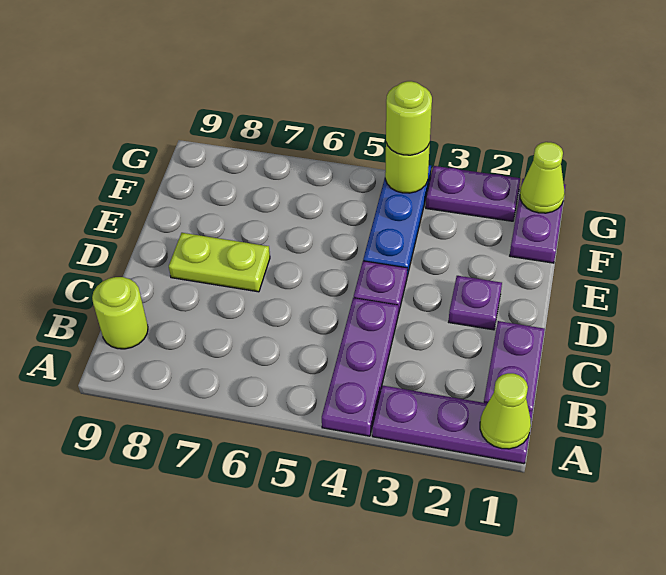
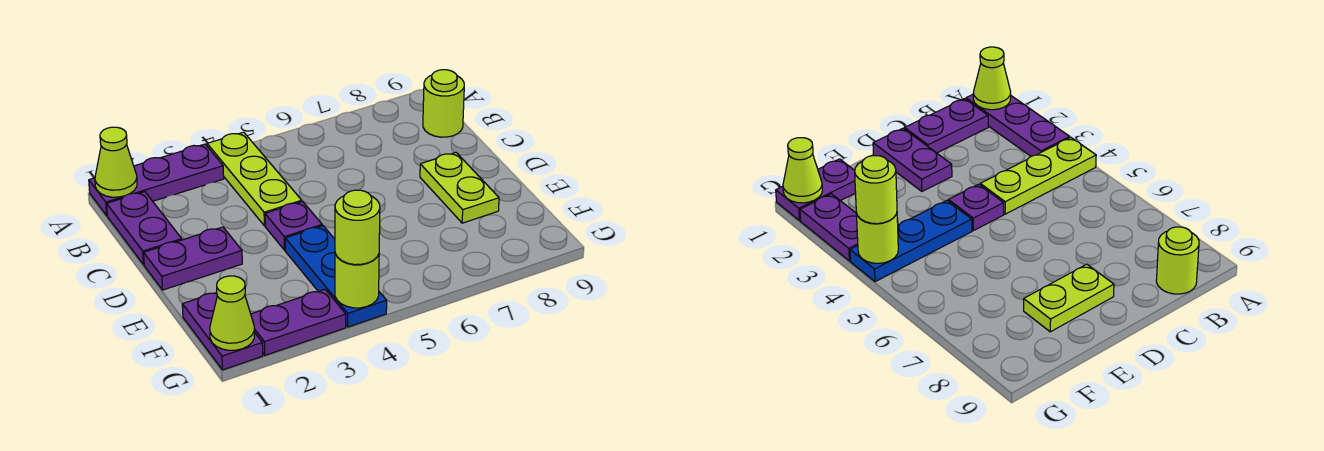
purple 1x3 plate [322,298,398,436] -> lime 1x3 plate [207,132,302,226]
purple 1x1 plate [449,276,502,330] -> purple 1x2 plate [144,227,242,290]
lime 1x2 plate [169,233,270,292] -> lime 1x2 plate turned to [420,153,499,223]

